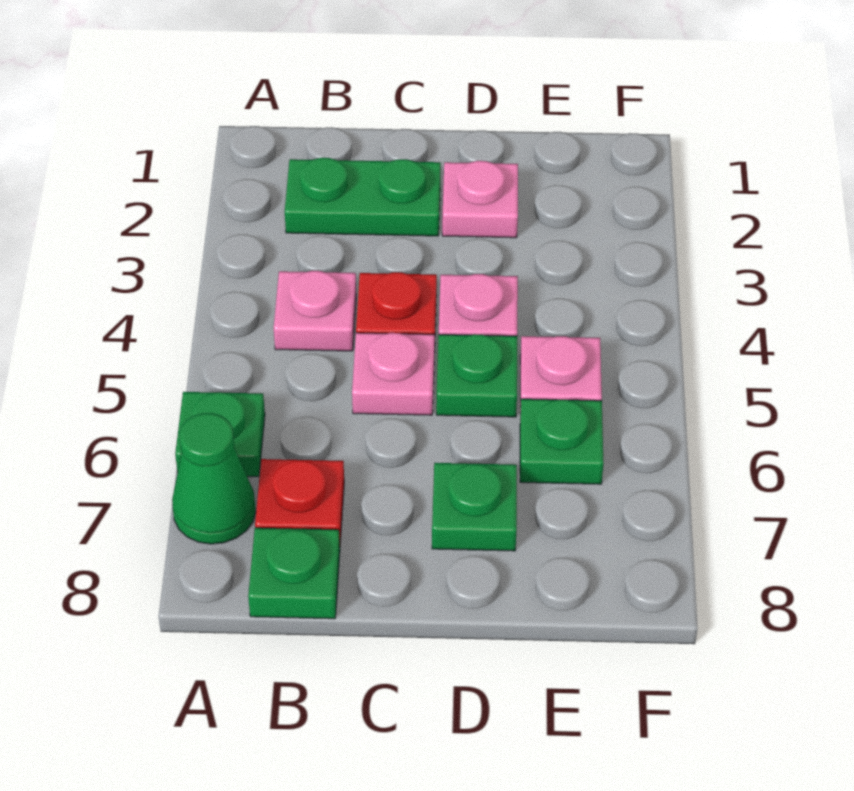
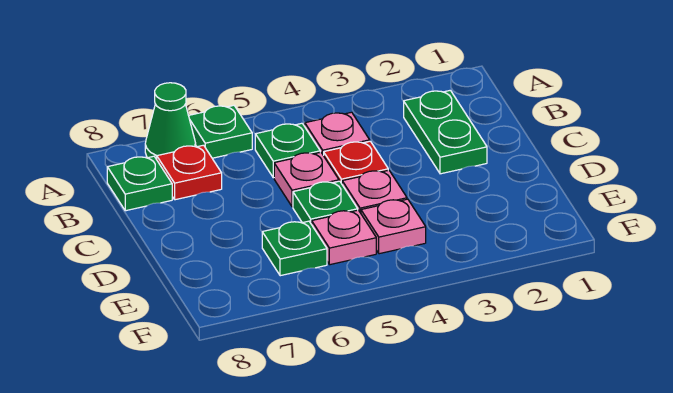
pink 1x1 plate [442,161,518,238] -> pink 1x1 plate moved to [361,199,426,254]
green 1x1 plate [432,463,517,551] -> green 1x1 plate moved to [255,123,320,178]

